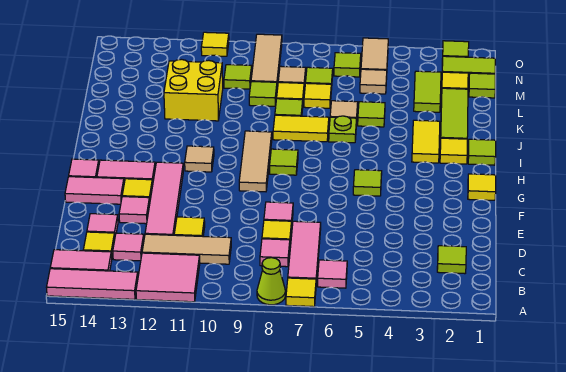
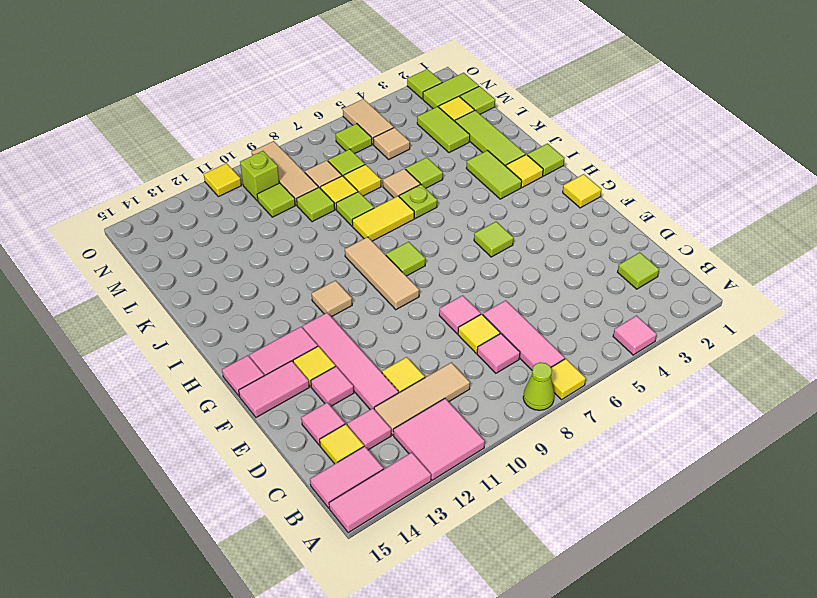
pink 1x1 tile [318,260,347,288] -> pink 1x1 tile moved to [613,316,657,355]
yellow 1x2 tile [412,120,440,163] -> lime 1x2 tile [466,150,522,199]
yellow 2x2 brick [164,59,223,121] -> none
none -> lime 1x1 brick [240,151,279,201]

